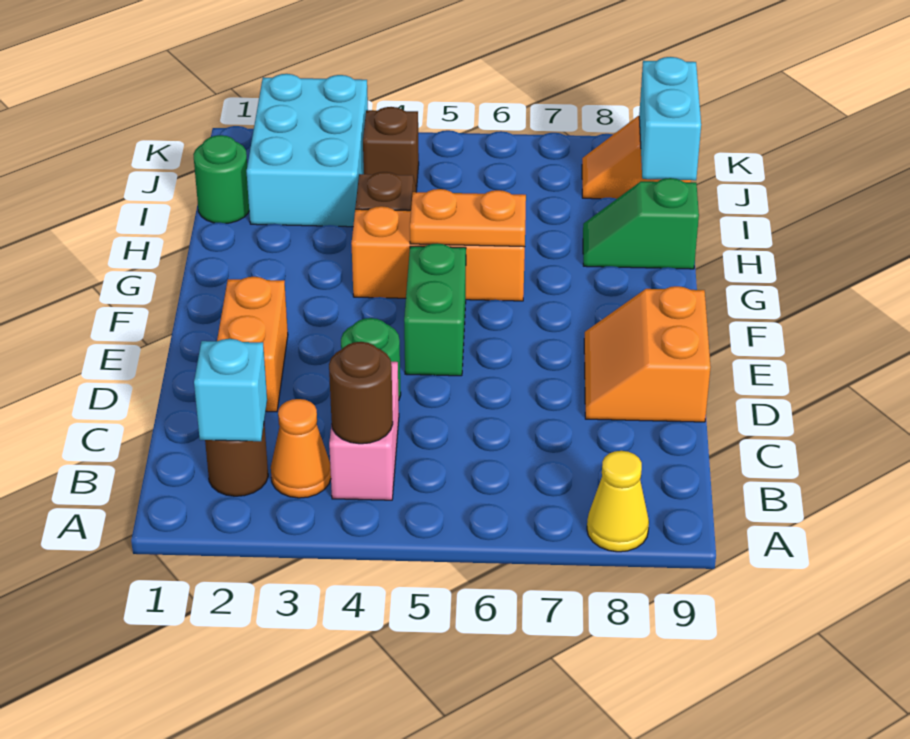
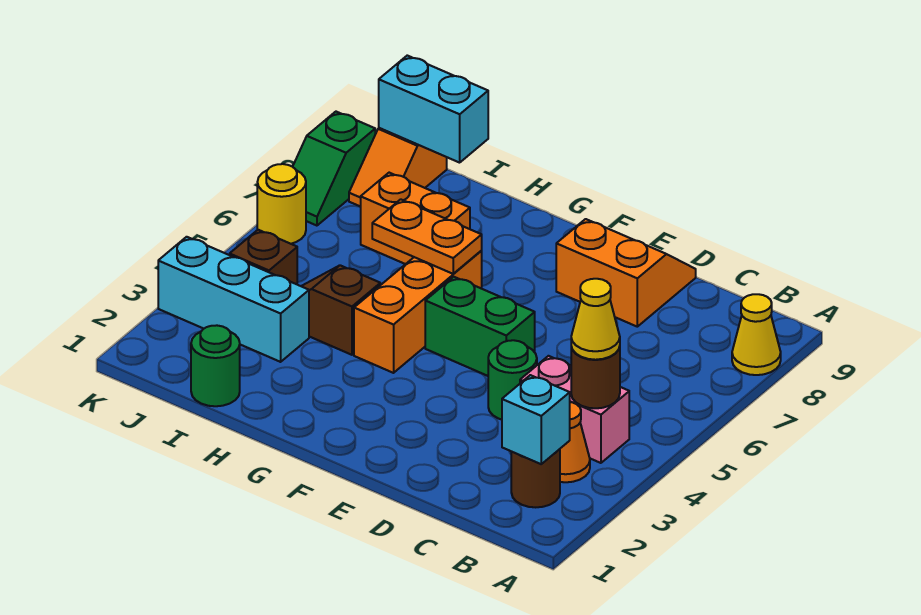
none -> yellow 1x1 cone [571,279,620,360]
orange 1x2 brick [217,277,288,412] -> orange 1x2 brick moved to [361,173,470,264]
orange 2x2 slope [584,286,711,422] -> orange 2x2 slope turned to [556,219,696,327]
orange 1x2 plate [410,189,526,247] -> orange 1x2 plate turned to [372,199,482,274]
green 1x2 slope [583,178,699,269] -> green 1x2 slope moved to [293,112,375,226]
cyan 2x3 brick [246,74,368,227] -> cyan 1x3 brick [158,237,309,362]
none -> yellow 1x1 round brick [257,164,306,244]

